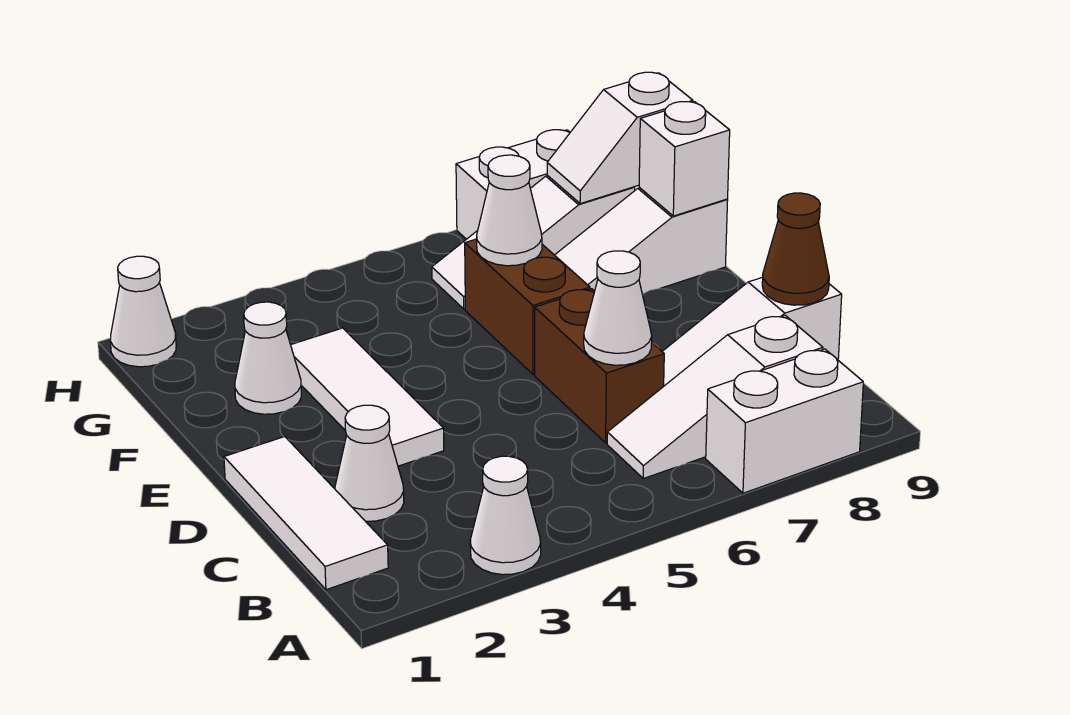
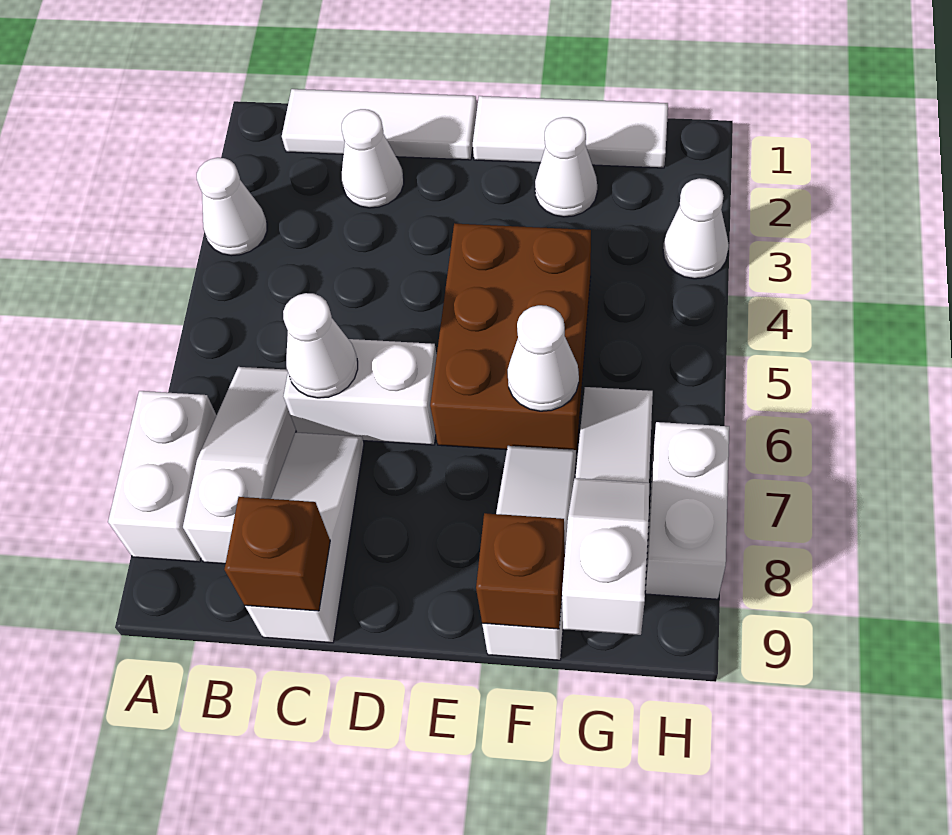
brown 1x2 brick [535,289,664,443] -> white 1x2 brick [284,339,437,445]
brown 1x1 cone [762,193,829,305] -> brown 1x1 brick [224,497,330,611]
white 1x3 tile [291,328,444,466] -> white 1x3 tile moved to [473,96,668,168]
brown 1x2 brick [465,239,590,374] -> brown 2x3 brick [430,223,591,454]
white 1x1 brick [639,102,730,216] -> brown 1x1 brick [476,513,565,629]
white 1x1 cone [110,256,176,367] -> white 1x1 cone moved to [663,178,729,279]

